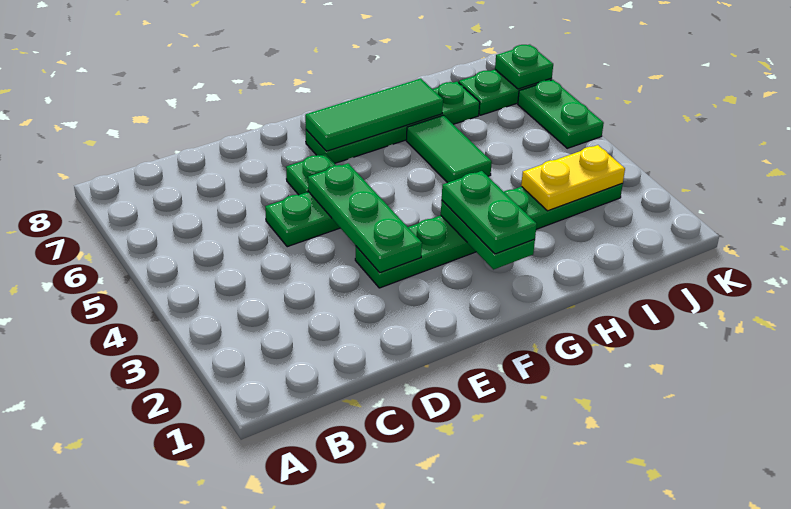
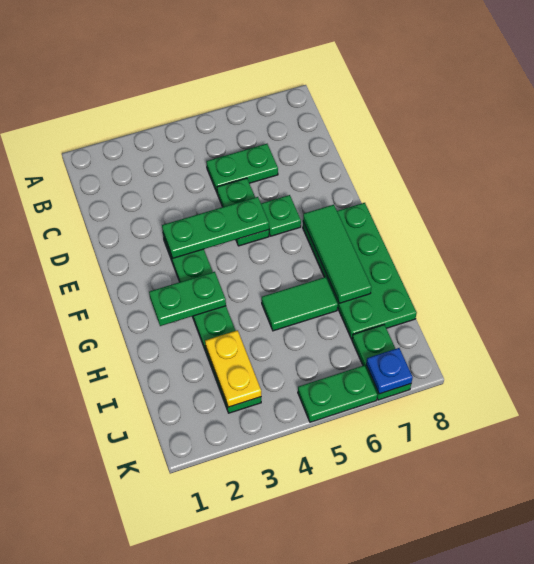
green 1x4 plate [306,82,480,163] -> green 2x4 plate [303,203,417,339]
green 1x2 plate [442,171,537,254] -> green 1x2 plate moved to [206,144,278,192]
green 1x1 plate [495,45,553,89] -> blue 1x1 plate [366,348,413,394]

